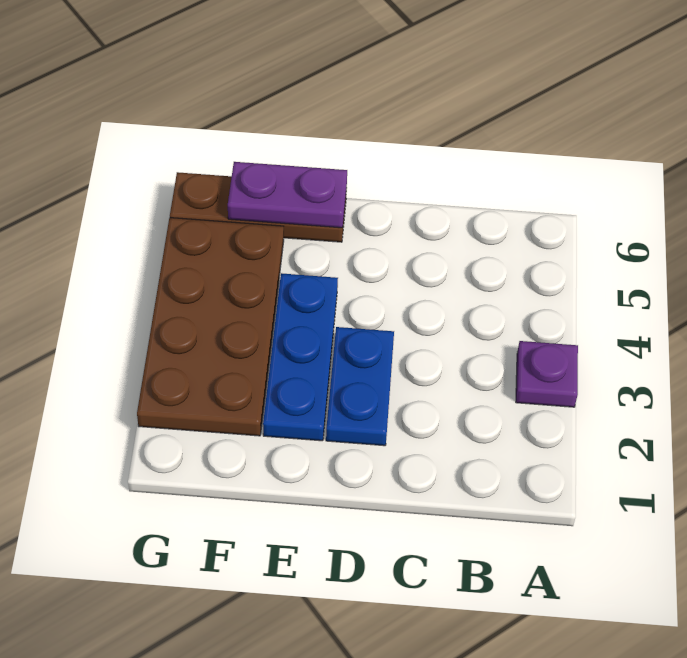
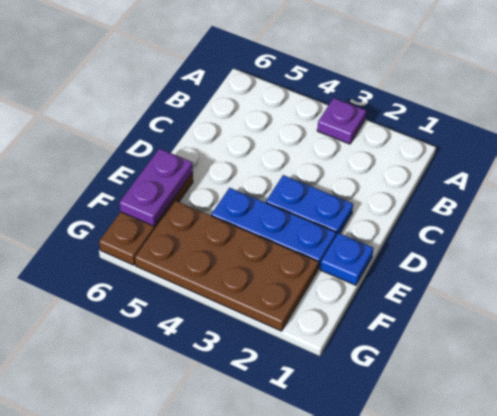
none -> blue 1x1 plate [320,233,374,285]

